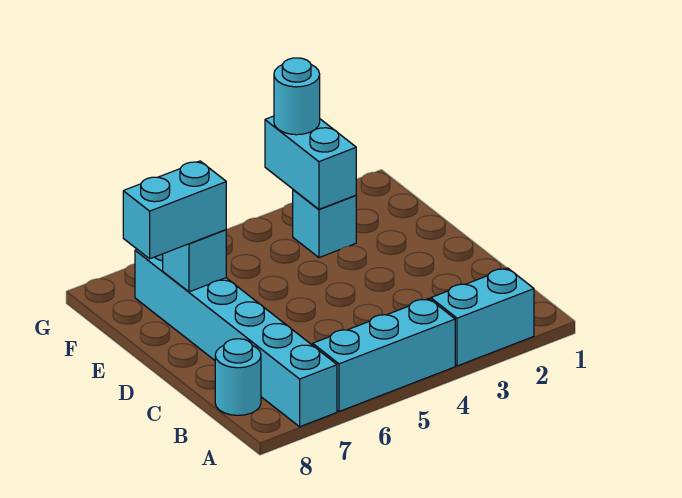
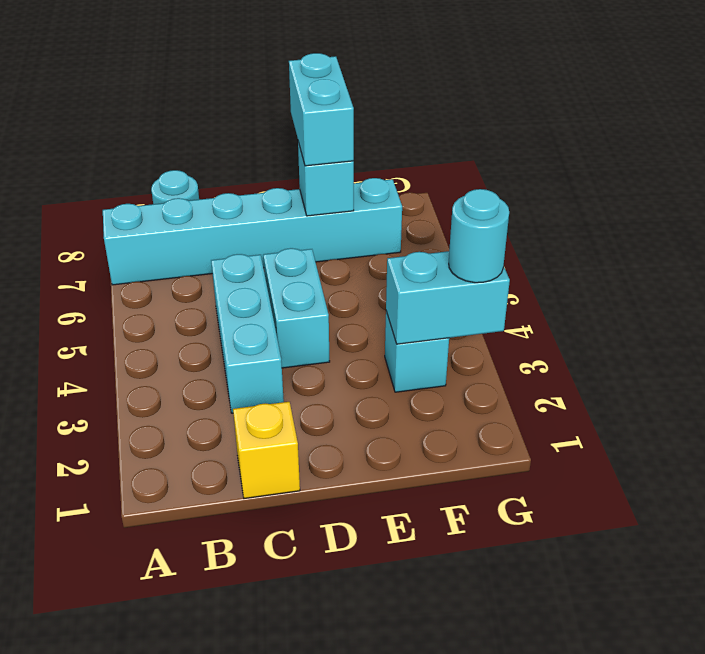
cyan 1x2 brick [431,268,534,366] -> cyan 1x2 brick moved to [263,248,330,368]
cyan 1x3 brick [313,299,455,411] -> cyan 1x3 brick moved to [211,254,284,413]
none -> yellow 1x1 brick [233,402,300,498]

